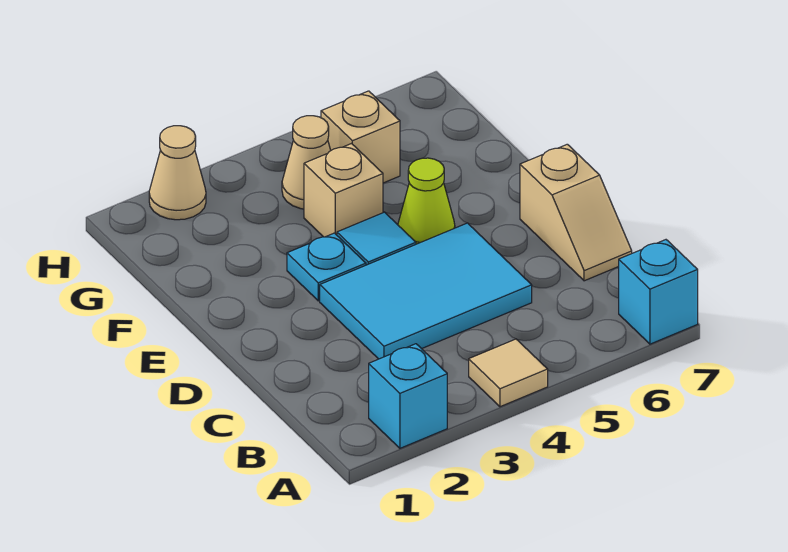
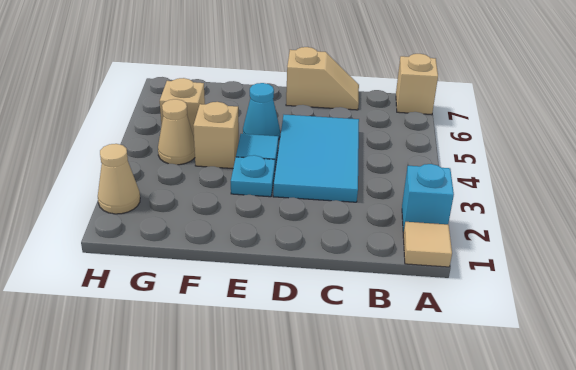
tan 1x1 tile [469,339,548,407] -> tan 1x1 tile moved to [403,222,452,267]
cyan 1x1 brick [619,240,698,344] -> tan 1x1 brick [396,54,438,115]
lime 1x1 cone [398,158,455,244] -> cyan 1x1 cone [243,83,280,140]

